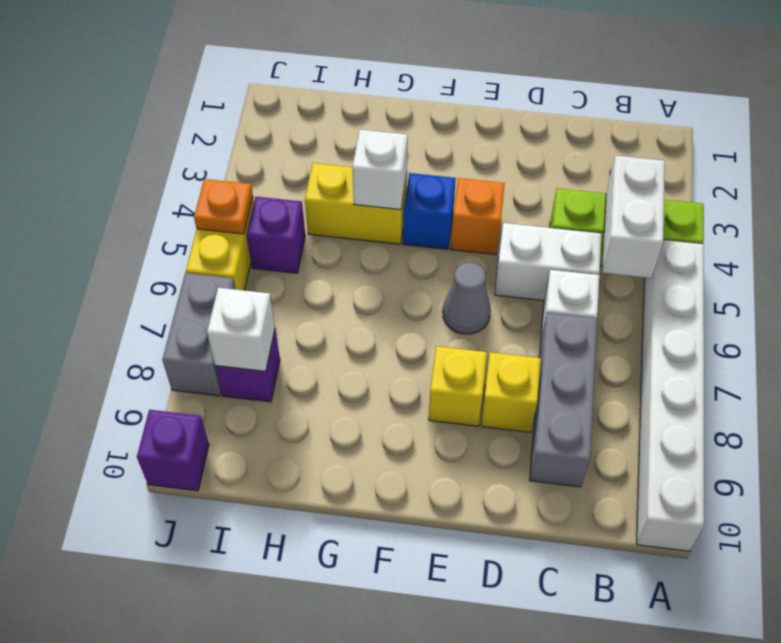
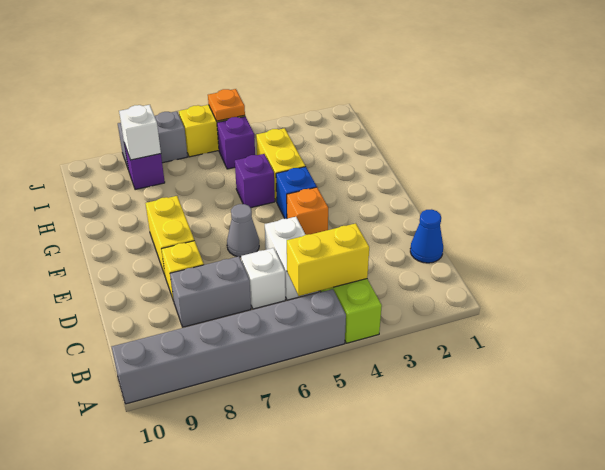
white 1x6 brick [637,240,704,551] -> grey 1x6 brick [112,289,346,404]
white 1x2 brick [602,156,665,278] -> yellow 1x2 brick [287,223,369,296]
none -> blue 1x1 cone [410,209,443,263]
grey 1x3 brick [530,313,597,487] -> grey 1x2 brick [170,256,251,327]
yellow 1x1 brick [429,346,487,426] -> yellow 1x2 brick [145,196,194,275]
white 1x1 brick [352,130,408,210] -> none
purple 1x1 brick [137,410,209,491] -> purple 1x1 brick moved to [235,154,275,208]

